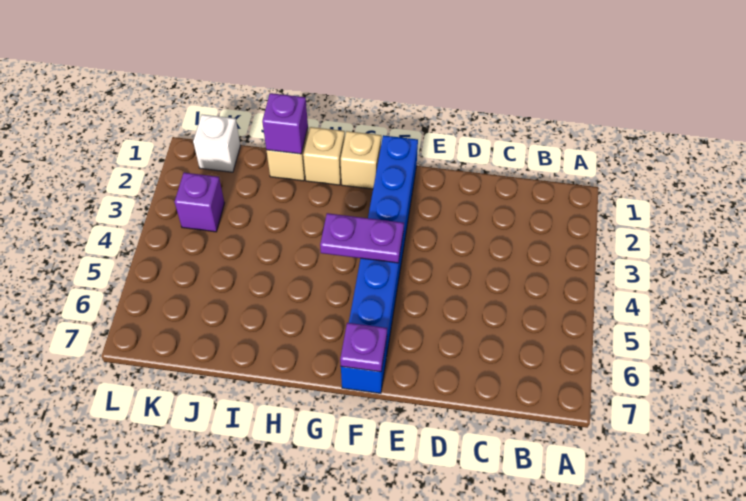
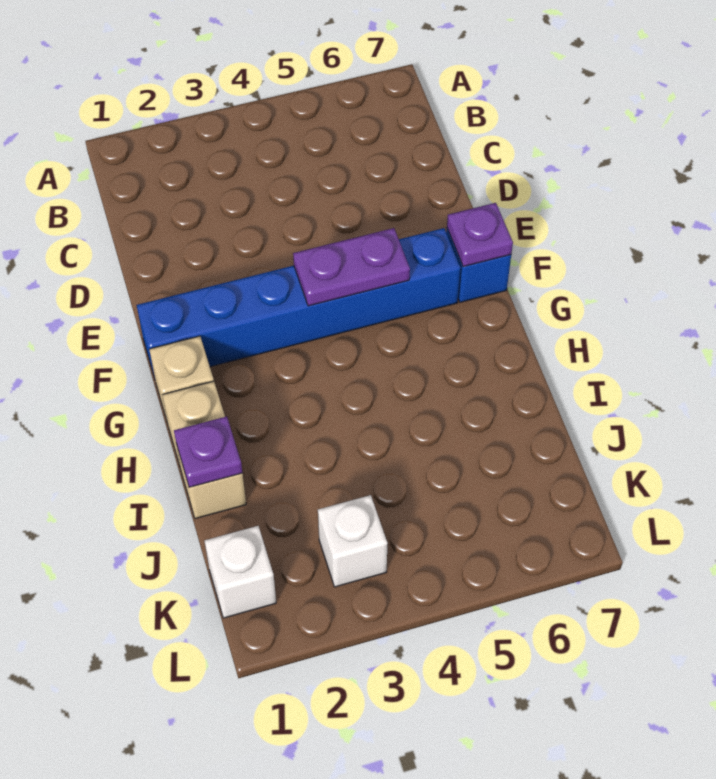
purple 1x2 plate [320,213,404,263] -> purple 1x2 plate turned to [293,228,410,306]
purple 1x1 brick [262,93,308,154] -> purple 1x1 plate [174,417,242,487]
purple 1x1 brick [175,173,224,232] -> white 1x1 brick [318,495,388,587]

